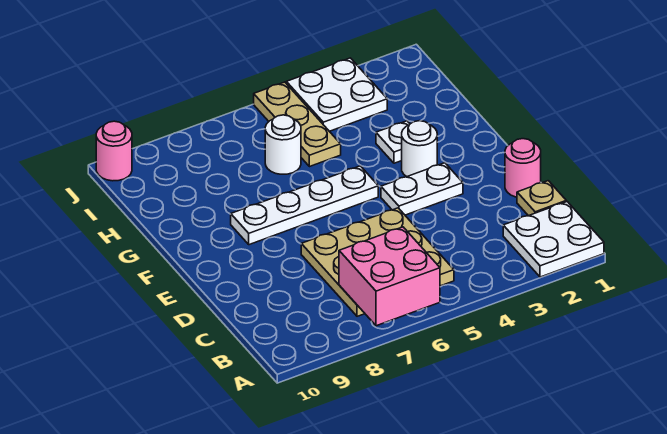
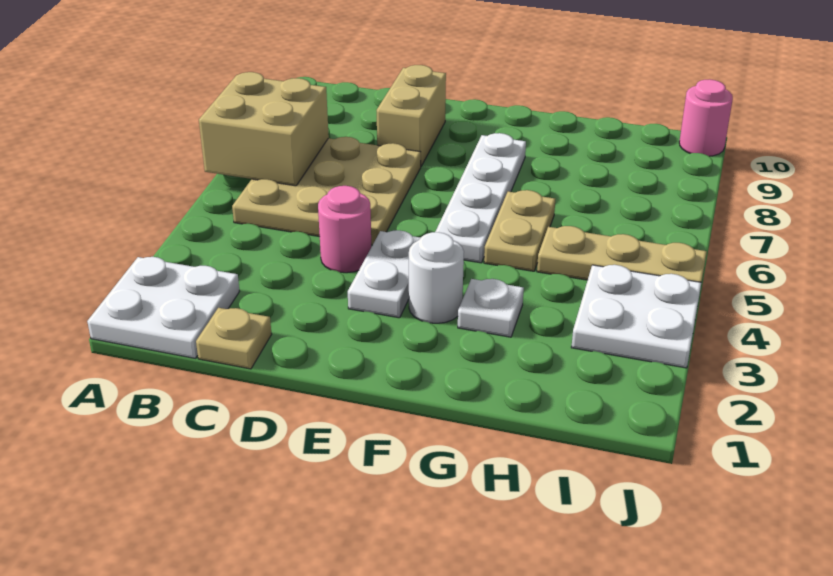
pink 2x2 brick [339,227,440,326] -> tan 2x2 brick [199,72,329,186]
pink 1x1 round brick [505,139,541,197] -> pink 1x1 round brick moved to [318,186,371,273]
none -> tan 1x2 brick [377,65,446,166]
none -> tan 1x2 plate [484,190,555,271]
white 1x1 round brick [265,115,301,174] -> none

